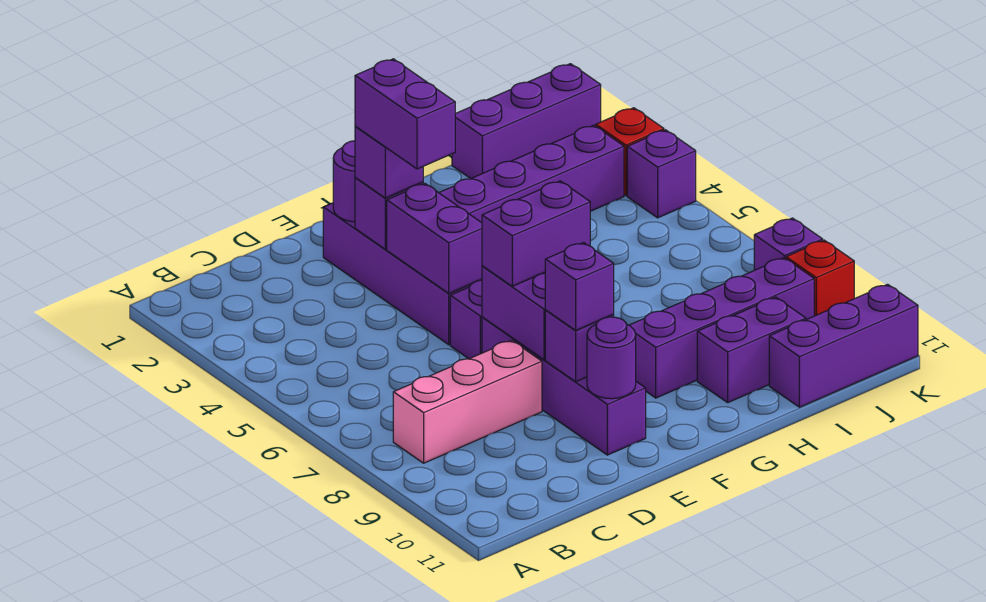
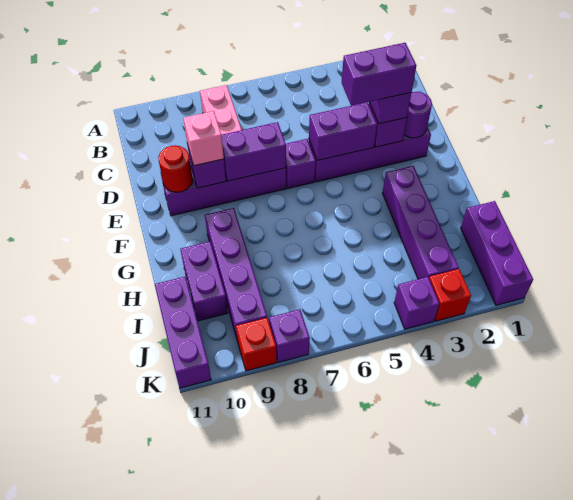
purple 1x2 brick [482,181,590,286] -> none
purple 1x1 brick [545,243,614,330] -> pink 1x1 brick [183,111,224,166]
purple 1x1 round brick [587,317,636,399] -> red 1x1 round brick [158,145,193,192]

